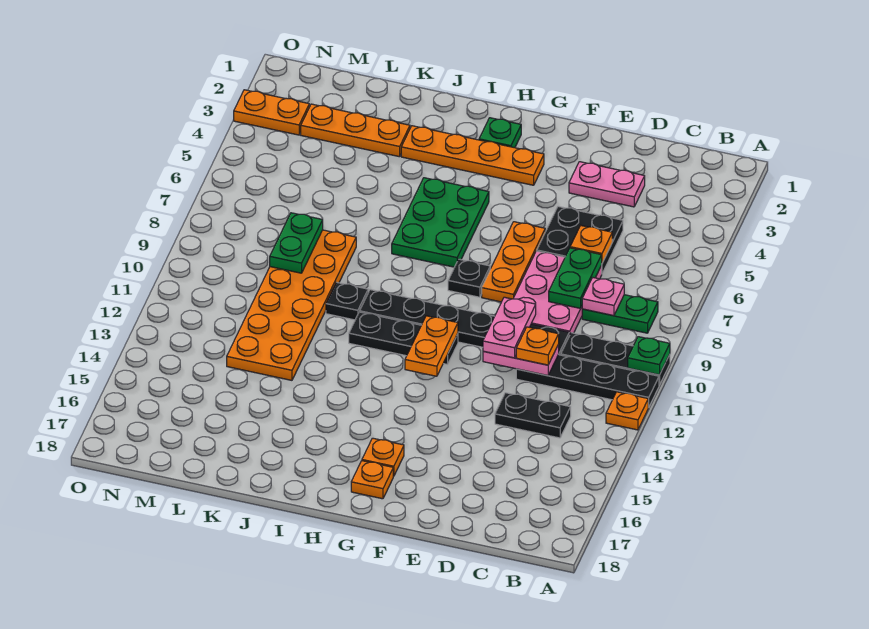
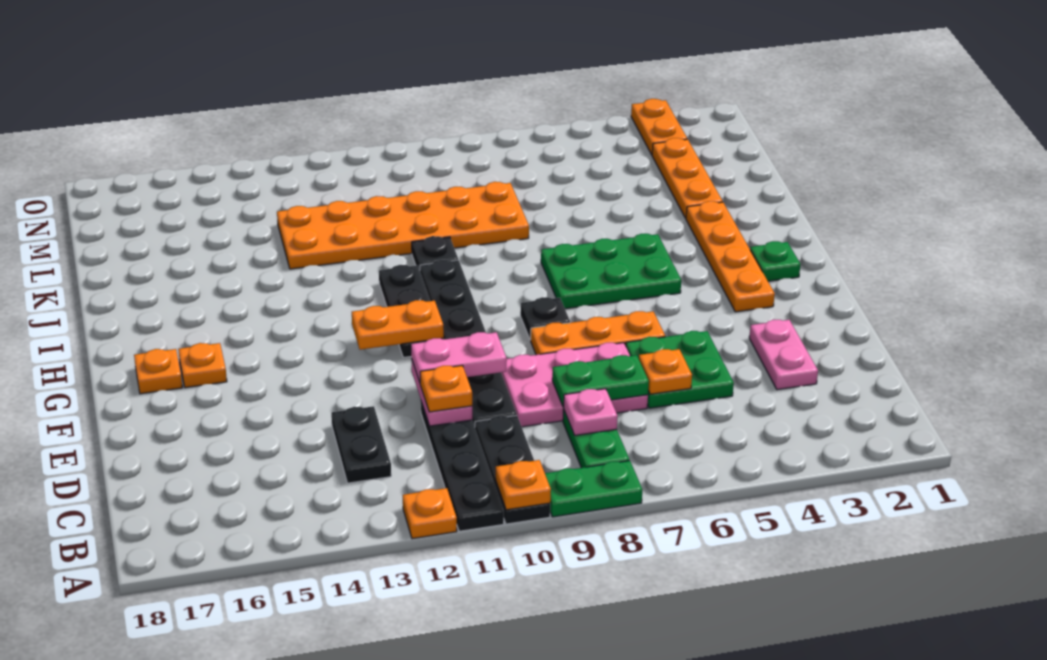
green 1x1 plate [628,337,670,375] -> orange 1x1 plate [496,460,551,510]
black 2x2 plate [537,206,623,273] -> green 2x2 plate [626,331,734,408]
green 1x2 plate [270,213,323,273] -> green 1x2 plate moved to [545,461,642,517]

